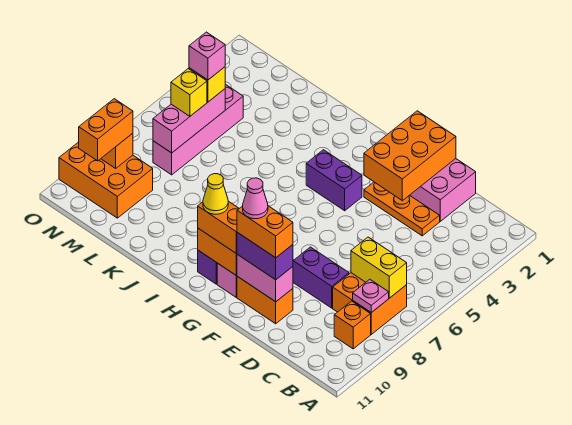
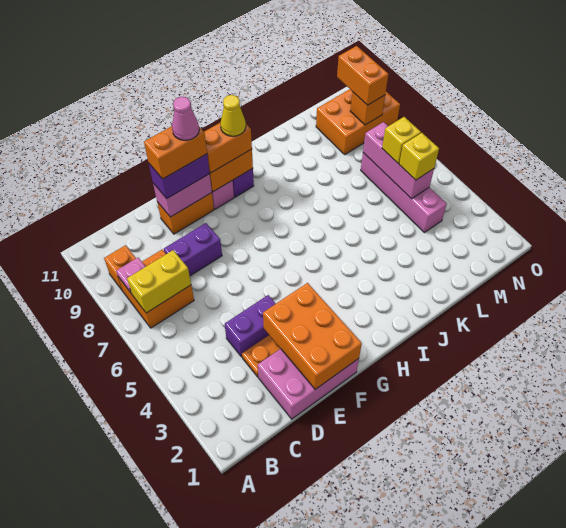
purple 1x2 brick [306,150,362,211] -> purple 1x2 brick moved to [225,295,276,357]
pink 1x1 brick [189,32,225,80] -> none

